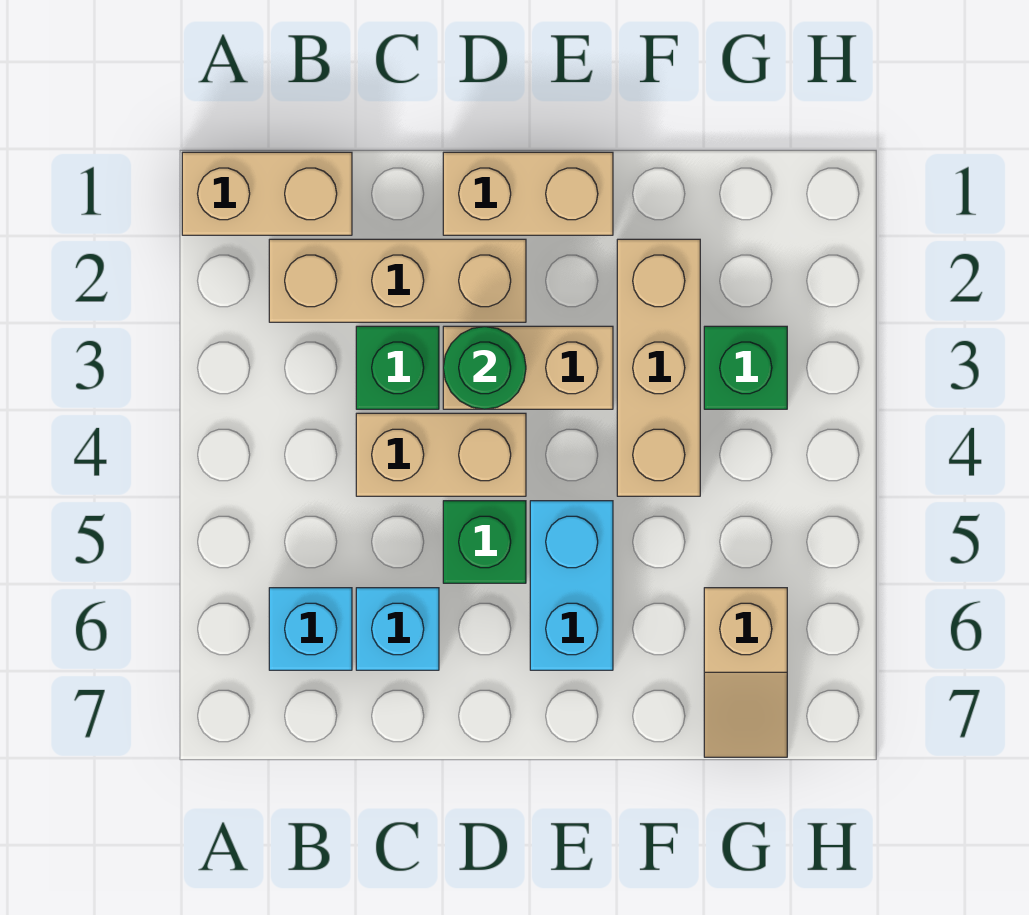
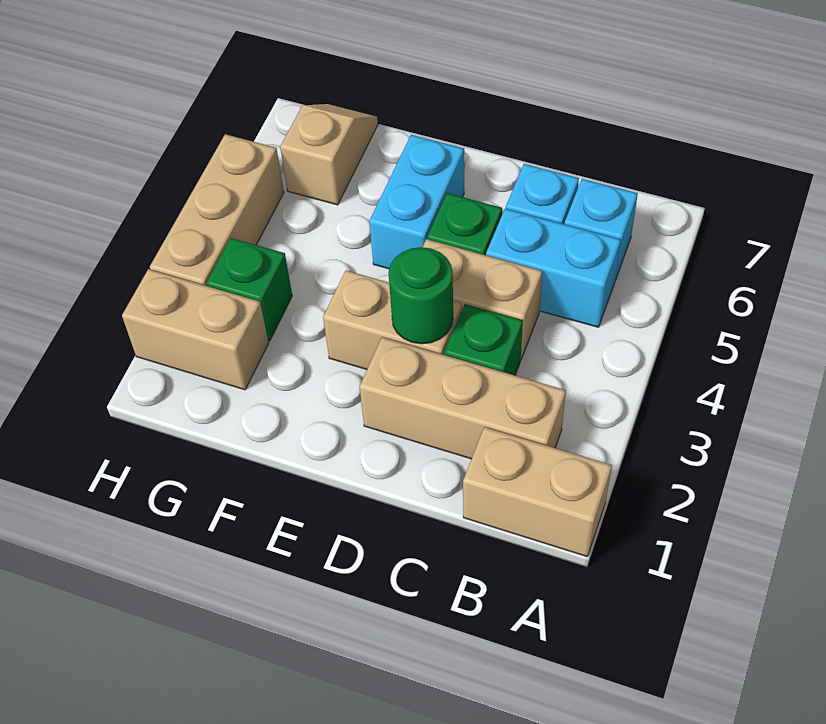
none -> cyan 1x2 brick [486,209,621,327]
tan 1x2 brick [443,152,613,235] -> tan 1x2 brick moved to [122,269,269,390]
tan 1x3 brick [617,239,700,496] -> tan 1x3 brick moved to [150,134,284,286]

